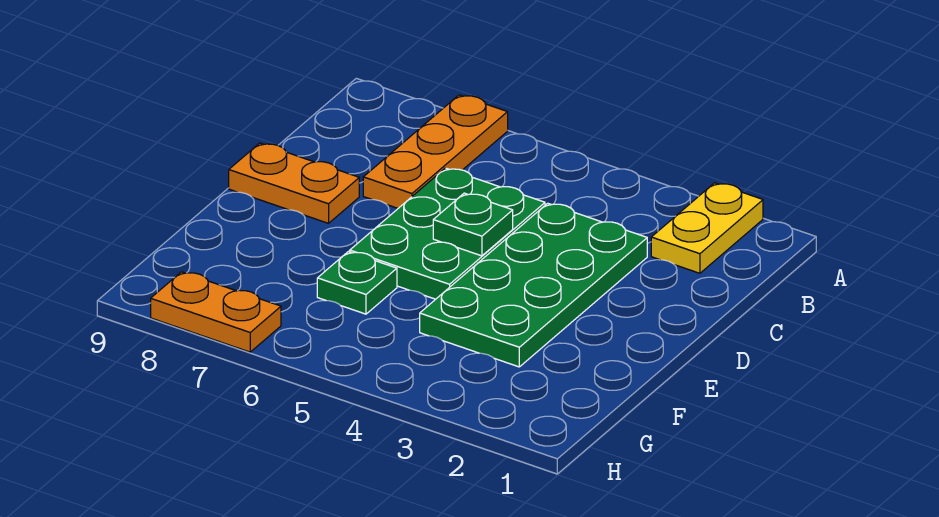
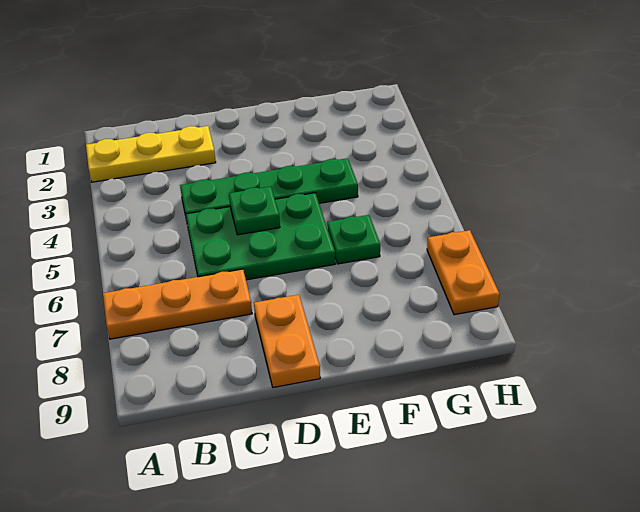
yellow 1x2 plate [651,183,763,273] -> yellow 1x3 plate [86,126,216,182]
green 2x4 plate [420,203,647,367] -> green 1x4 plate [180,158,358,220]

